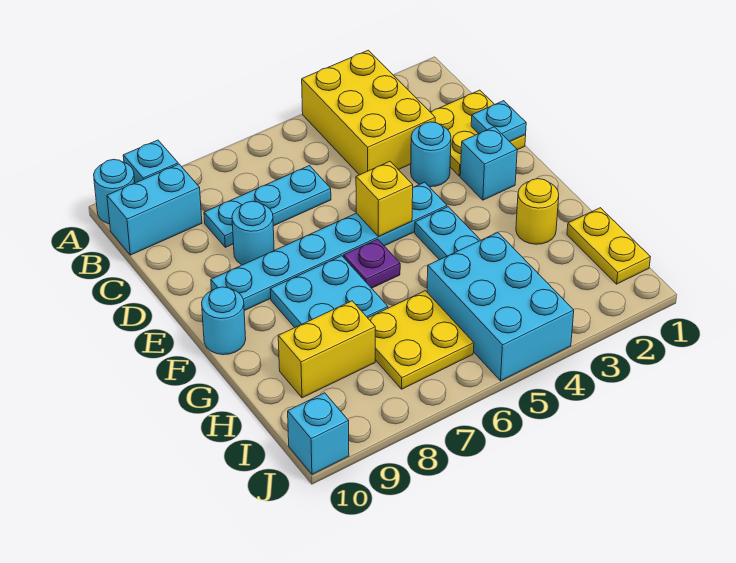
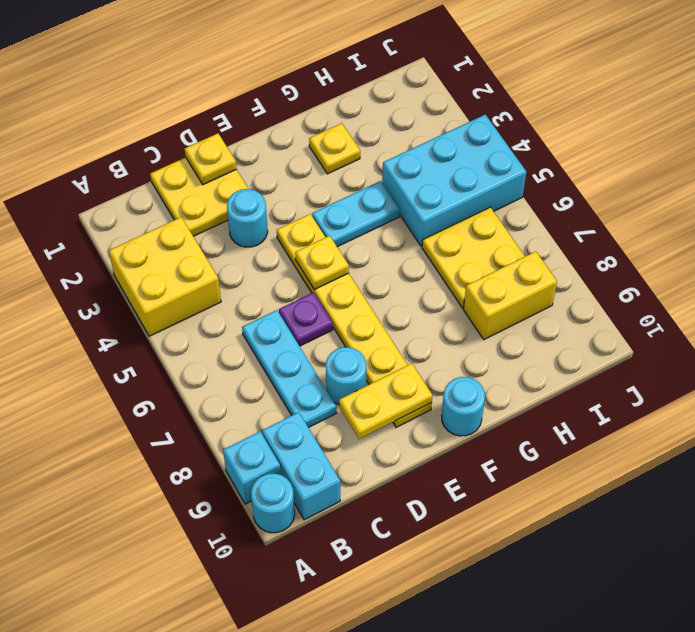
yellow 2x3 brick [302,50,435,175] -> yellow 2x2 brick [109,217,221,336]
cyan 1x1 plate [471,101,526,142] -> yellow 1x1 plate [185,134,236,185]
cyan 1x1 brick [460,127,517,200] -> none
cyan 1x6 plate [211,182,447,311] -> yellow 1x6 plate [277,214,432,427]
yellow 1x1 brick [356,162,413,236] -> yellow 1x1 plate [295,236,349,289]
purple 1x1 plate [344,239,400,288] -> purple 1x1 plate moved to [279,293,333,346]
cyan 2x2 plate [270,256,388,327] -> none
yellow 1x1 round brick [516,179,559,244] -> yellow 1x1 plate [309,123,360,174]
yellow 1x2 plate [567,208,650,284] -> yellow 1x2 plate moved to [339,363,432,439]
yellow 1x2 brick [278,301,375,398] -> yellow 1x2 brick turned to [463,251,557,339]
cyan 1x1 brick [288,393,349,474] -> none

